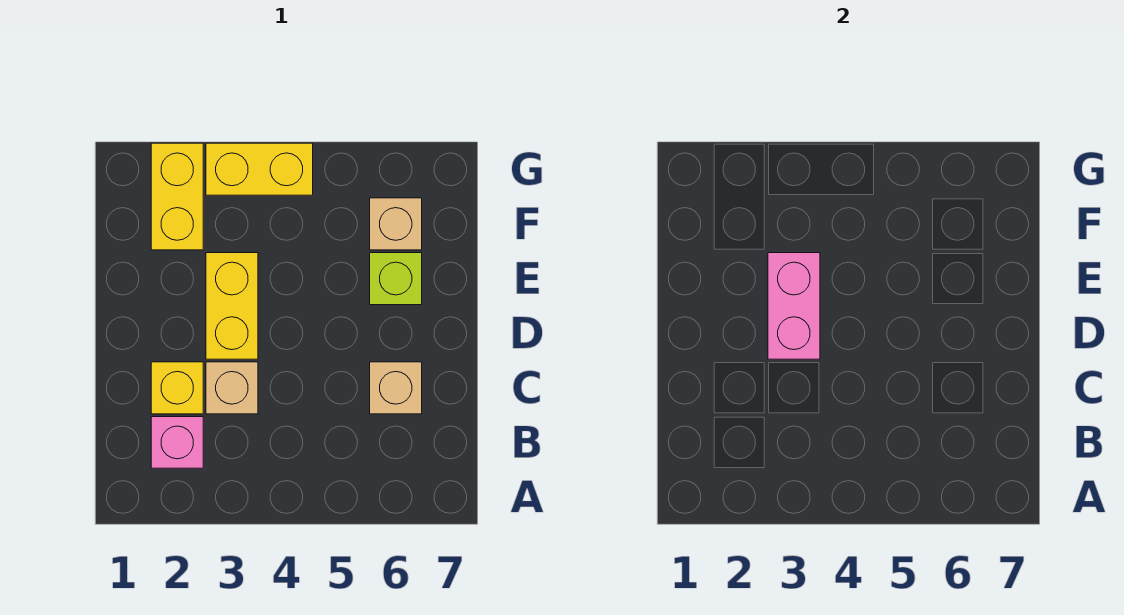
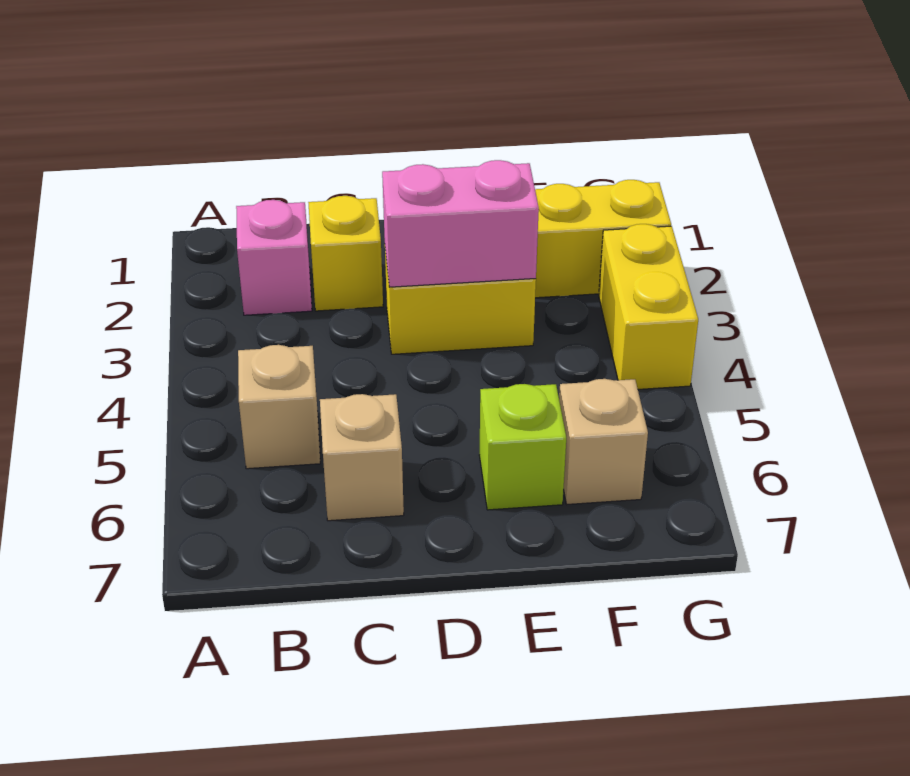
tan 1x1 brick [206,362,258,414] -> tan 1x1 brick moved to [238,345,320,469]

